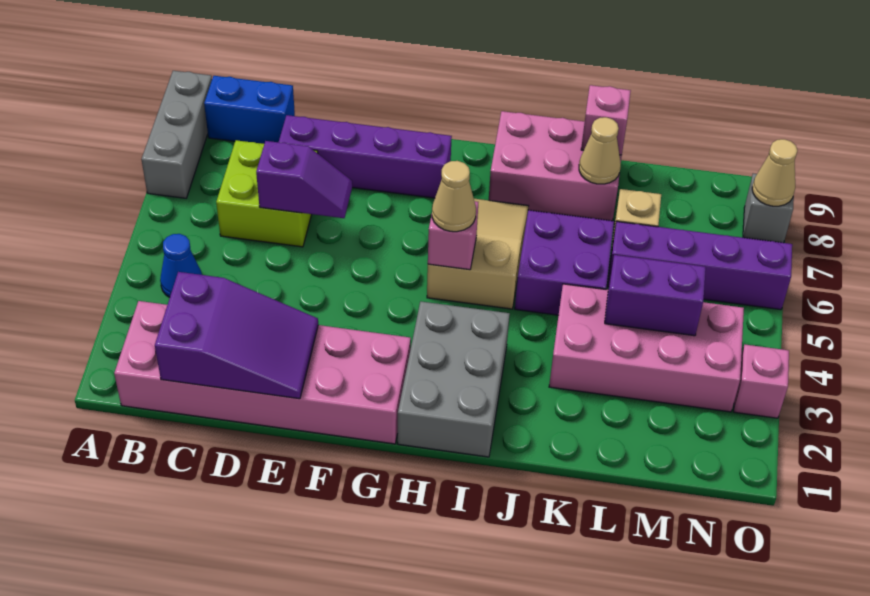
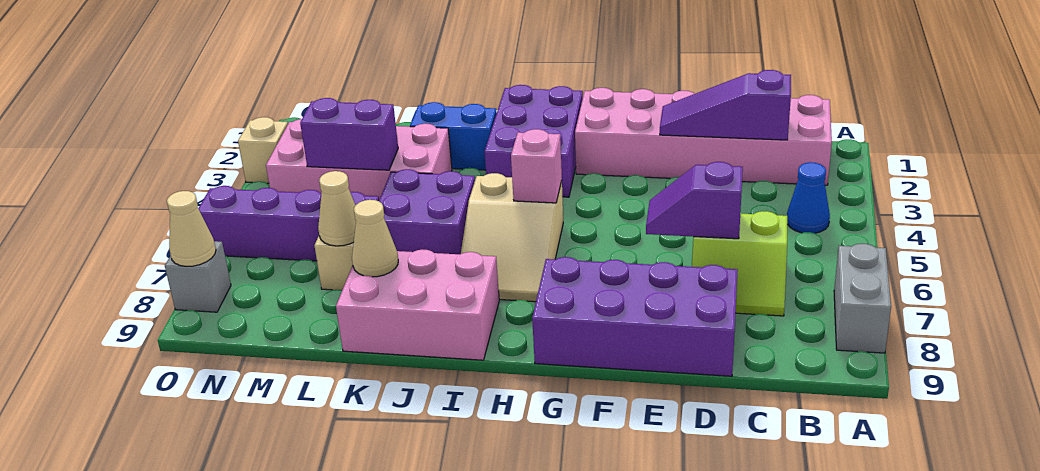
grey 1x3 brick [141,71,212,198] -> grey 1x2 brick [834,244,891,353]
blue 1x2 brick [204,76,295,144] -> blue 1x2 brick moved to [410,102,497,170]
purple 2x3 slope [155,272,318,399] -> purple 1x3 slope [660,70,791,140]
lime 2x2 brick [216,140,318,247] -> lime 2x2 slope [692,211,787,316]
purple 1x4 brick [279,115,452,198] -> purple 2x4 brick [532,257,738,376]
grey 2x3 brick [398,302,510,457] -> purple 2x3 brick [485,85,583,197]
tan 1x1 cone [432,161,476,232] -> tan 1x1 cone moved to [318,171,356,246]
pink 1x1 brick [581,85,631,155] -> none
pink 1x1 brick [734,345,789,418] -> tan 1x1 brick [238,117,288,183]

